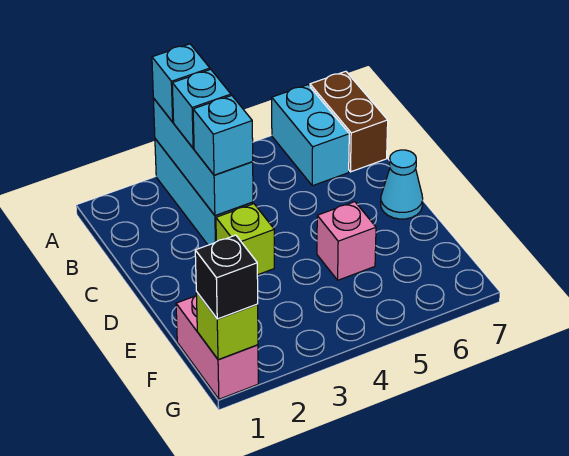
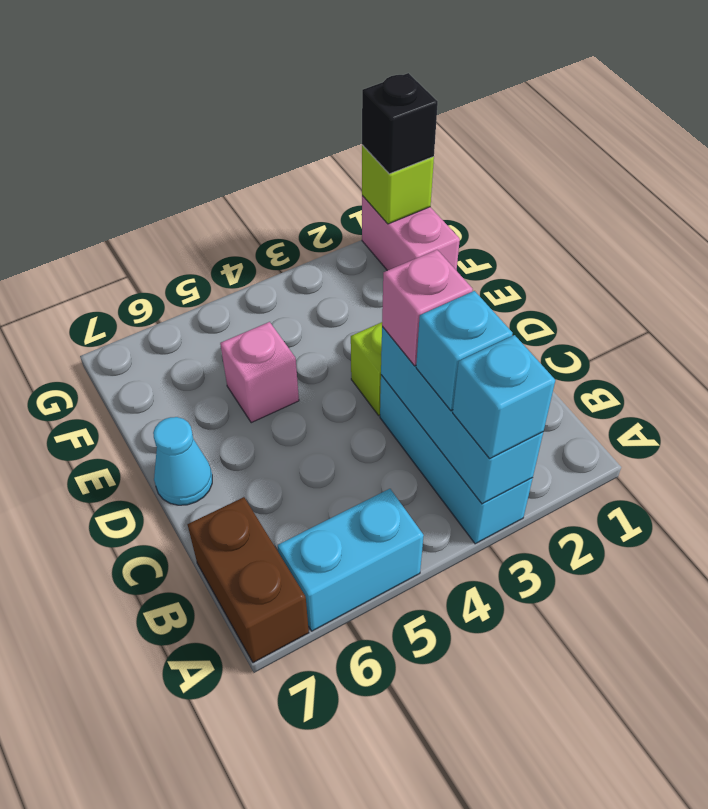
cyan 1x2 brick [272,85,349,186] -> cyan 1x2 brick turned to [278,489,424,631]
cyan 1x1 brick [193,96,253,175] -> pink 1x1 brick [382,250,473,366]

